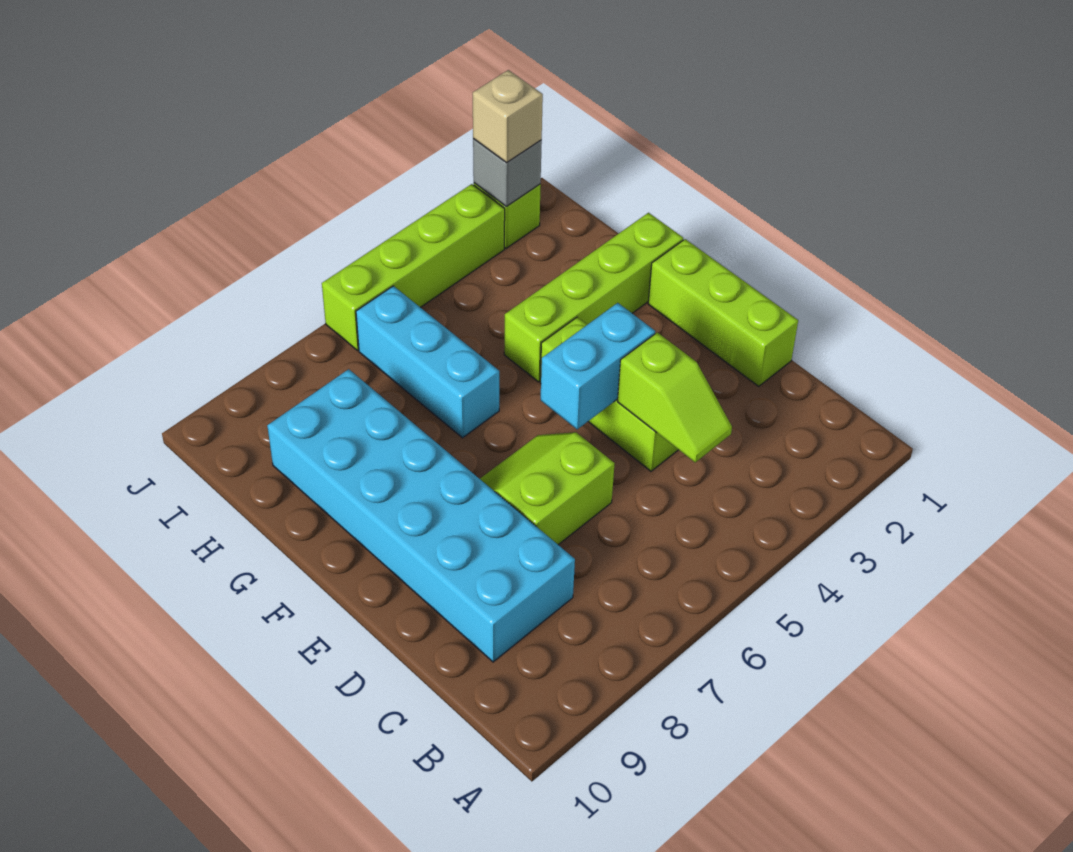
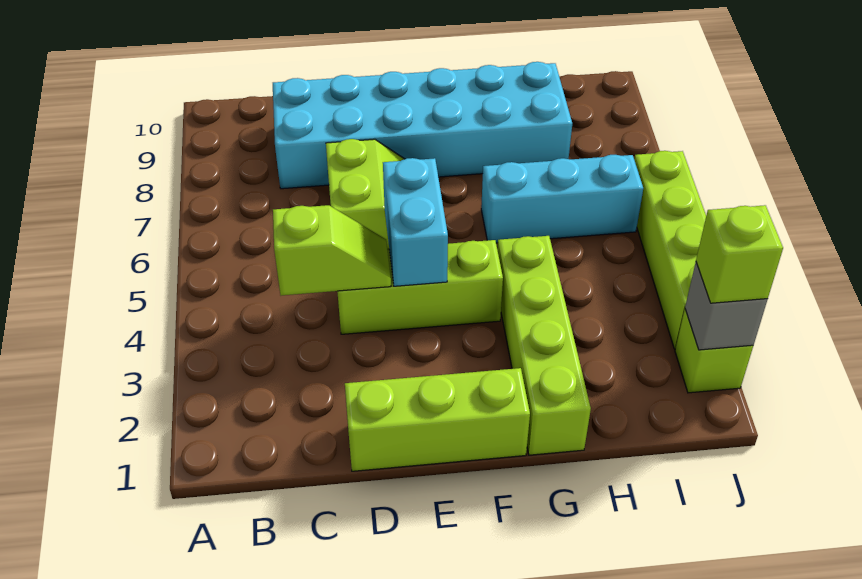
lime 1x2 slope [618,333,732,462] -> lime 1x2 slope turned to [273,205,391,295]
tan 1x1 brick [473,70,543,163] -> lime 1x1 brick [696,205,783,303]

